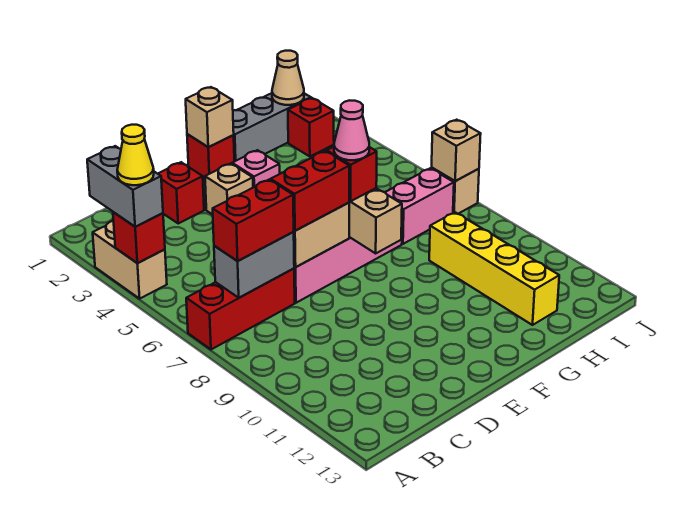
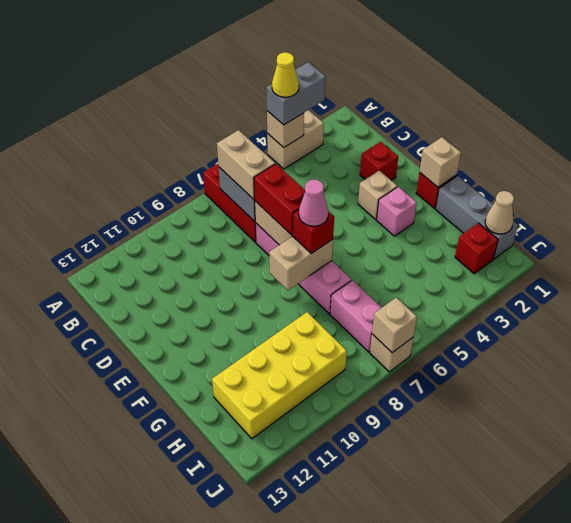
red 1x1 brick [113,212,165,263] -> tan 1x1 brick [267,111,304,147]
red 1x2 brick [213,180,294,261] -> tan 1x2 brick [217,130,275,199]
yellow 1x4 brick [429,212,559,325] -> yellow 2x4 brick [212,312,347,439]

